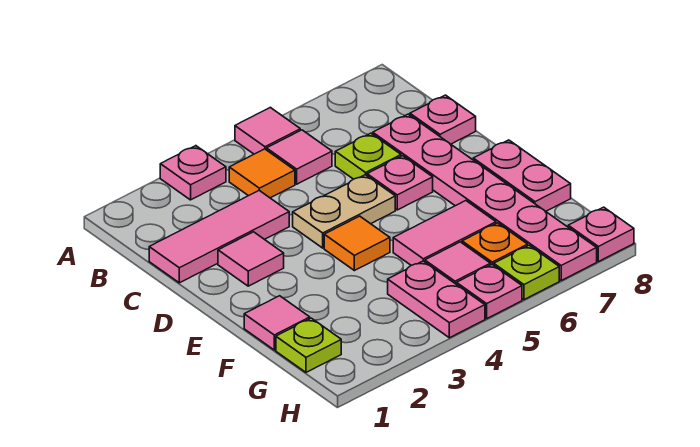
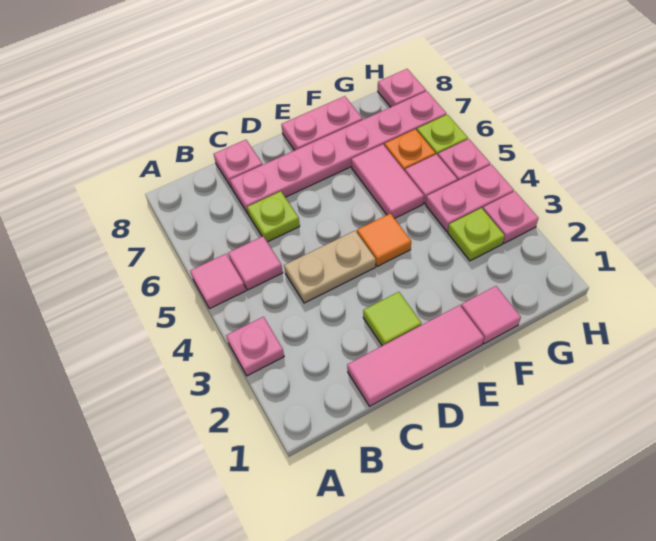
orange 1x1 tile [229,149,295,198] -> none
pink 1x3 tile [149,191,289,283] -> pink 1x3 tile turned to [347,305,484,406]
pink 1x1 tile [218,232,284,286] -> lime 1x1 tile [363,292,421,346]
tan 1x2 plate [293,175,395,248] -> tan 1x2 plate turned to [284,231,376,303]
pink 1x1 plate [367,156,433,210] -> pink 1x1 plate moved to [483,191,538,243]
lime 1x1 plate [276,318,341,372] -> lime 1x1 plate moved to [448,208,505,261]

